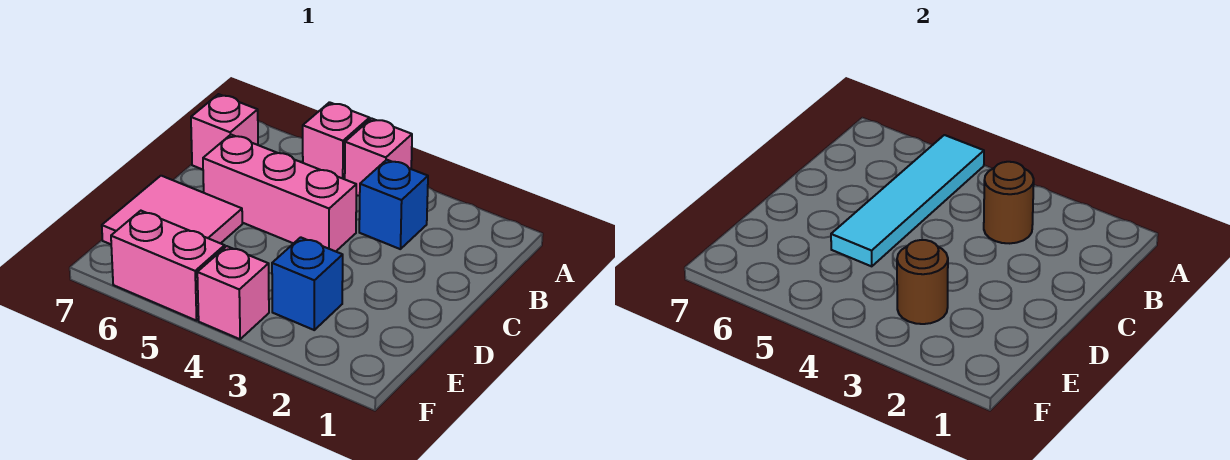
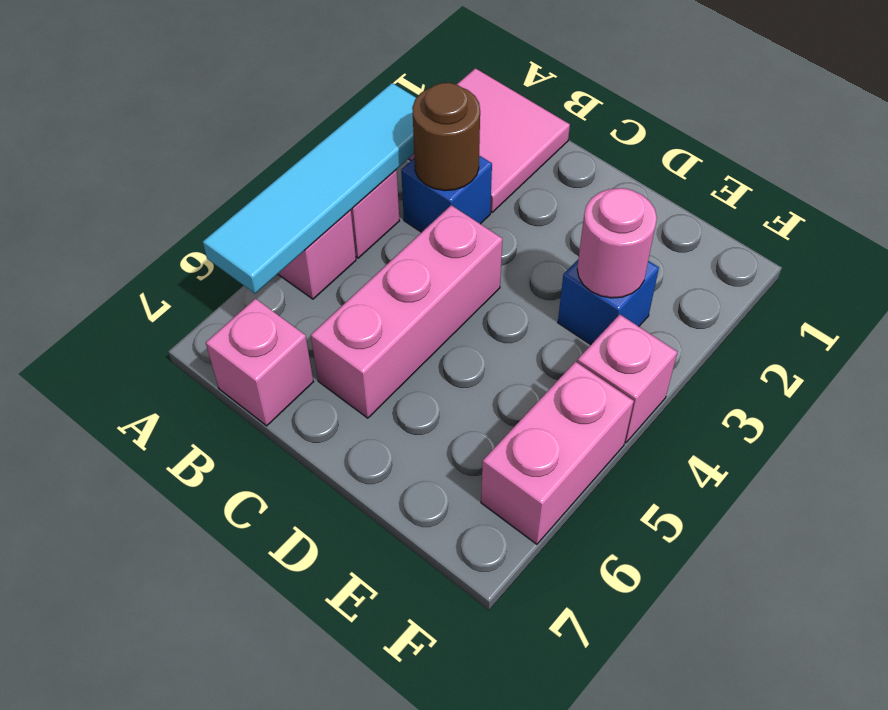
cyan 1x4 tile [831,135,984,266] -> cyan 1x4 tile turned to [203,83,416,294]
pink 2x2 tile [102,176,242,244] -> pink 2x2 tile moved to [409,68,570,212]
brown 1x1 round brick [897,240,948,324] -> pink 1x1 round brick [577,188,657,298]

